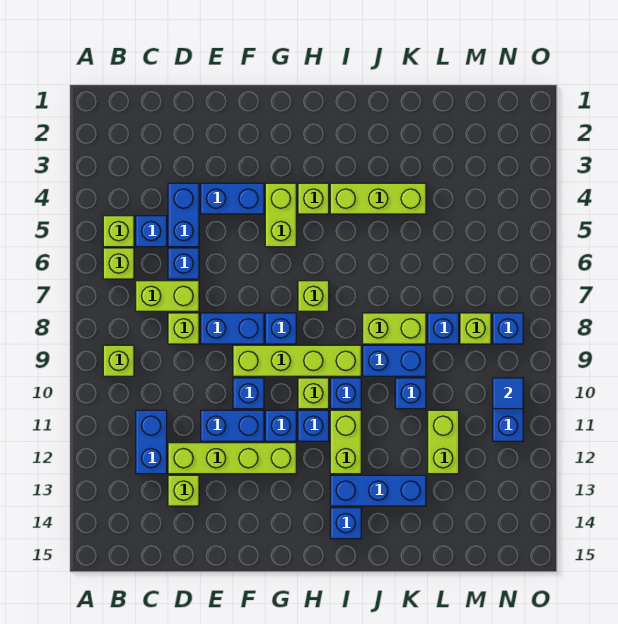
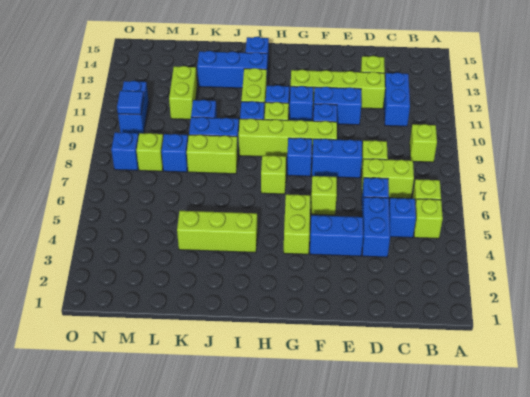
lime 1x1 brick [298,183,329,214] -> lime 1x1 brick moved to [311,176,337,215]

